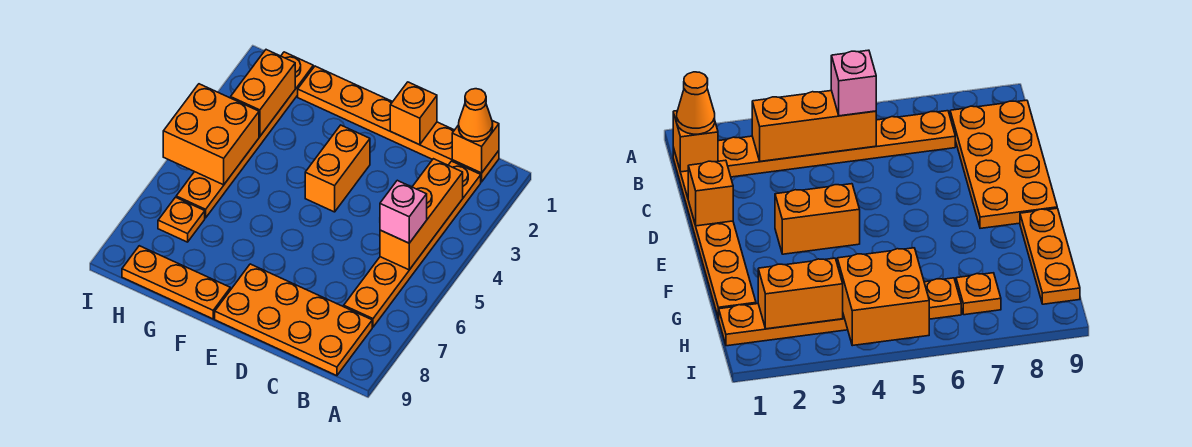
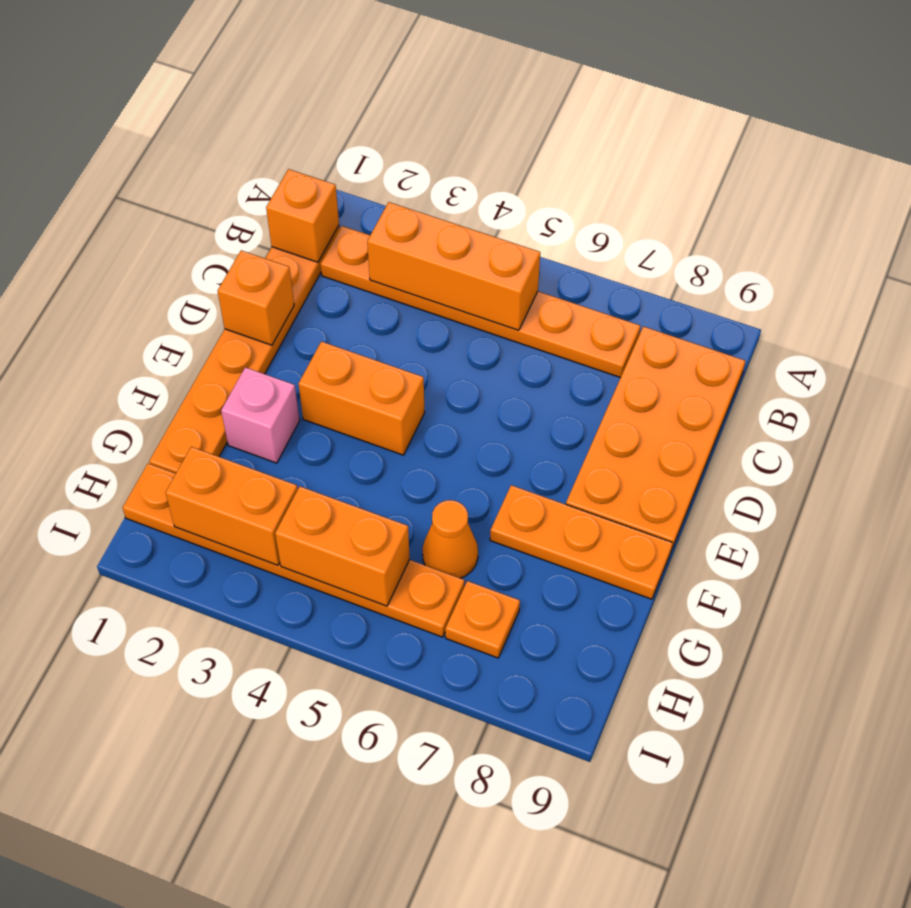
orange 1x1 cone [459,89,493,141] -> orange 1x1 cone moved to [422,500,478,578]
pink 1x1 brick [380,180,427,243] -> pink 1x1 brick moved to [221,367,300,463]
orange 1x3 plate [122,246,230,319] -> orange 1x3 plate turned to [490,485,673,599]
orange 2x2 brick [163,84,259,185] -> orange 1x2 brick [275,486,410,606]

